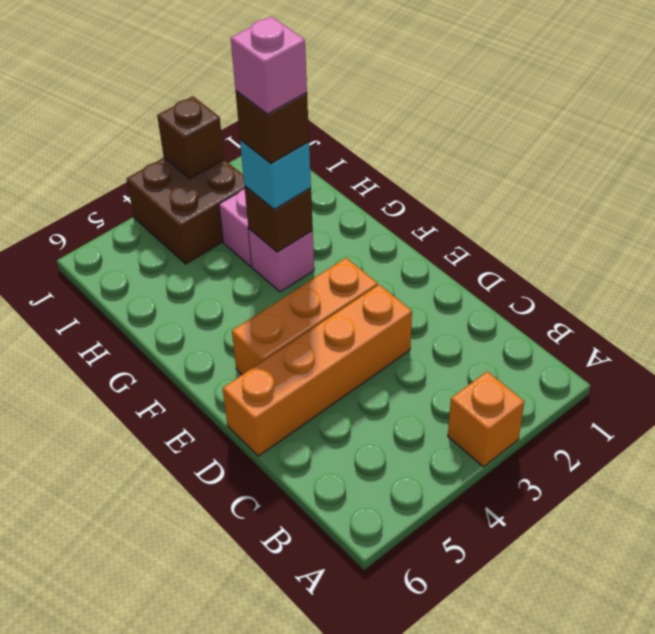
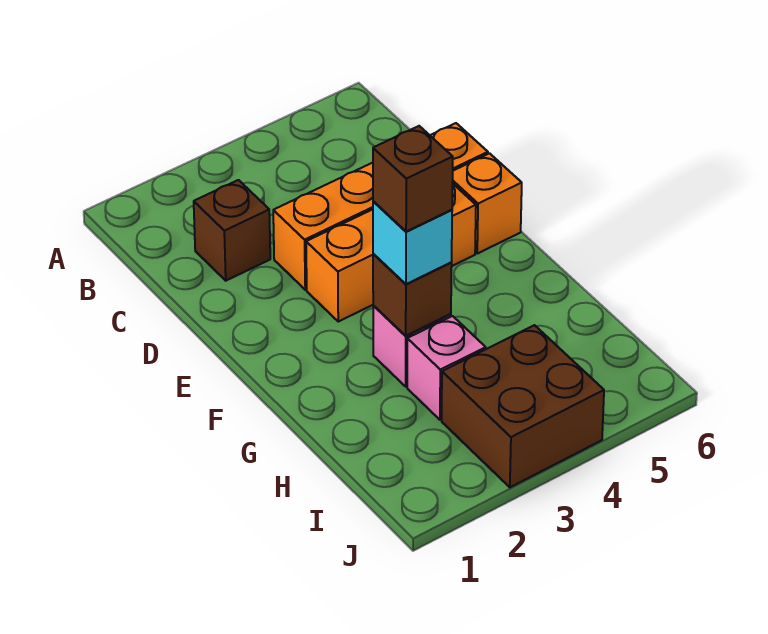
orange 1x1 brick [448,372,524,467] -> orange 1x1 brick moved to [453,153,522,253]
pink 1x1 brick [231,17,307,114] -> none
brown 1x1 brick [157,96,224,179] -> brown 1x1 brick moved to [194,180,270,281]

